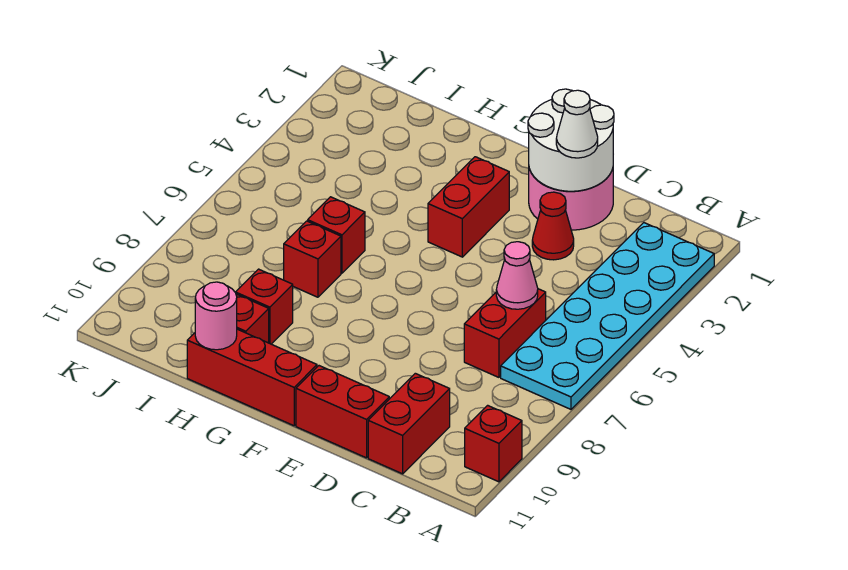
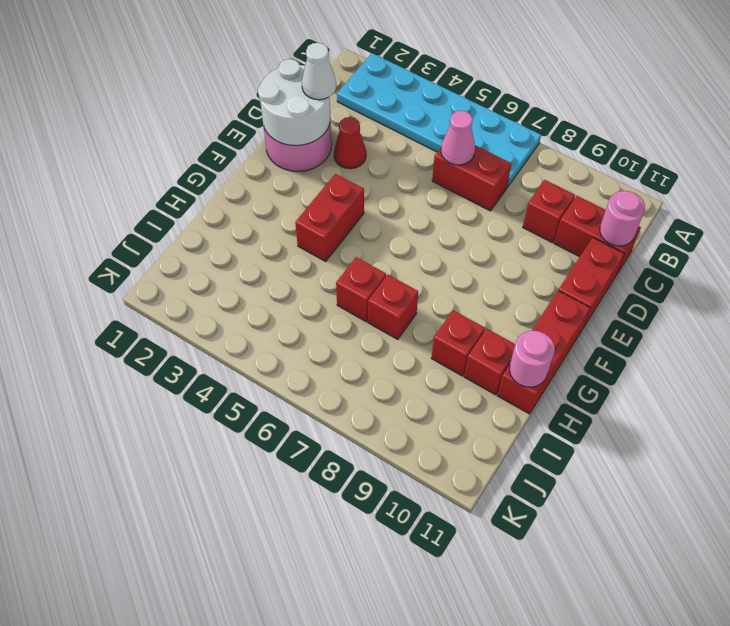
red 1x1 brick [465,405,522,482] -> red 1x1 brick moved to [523,180,575,242]
none -> pink 1x1 round brick [600,191,645,246]
red 1x2 brick [428,157,509,257] -> red 1x2 brick turned to [295,174,364,261]

